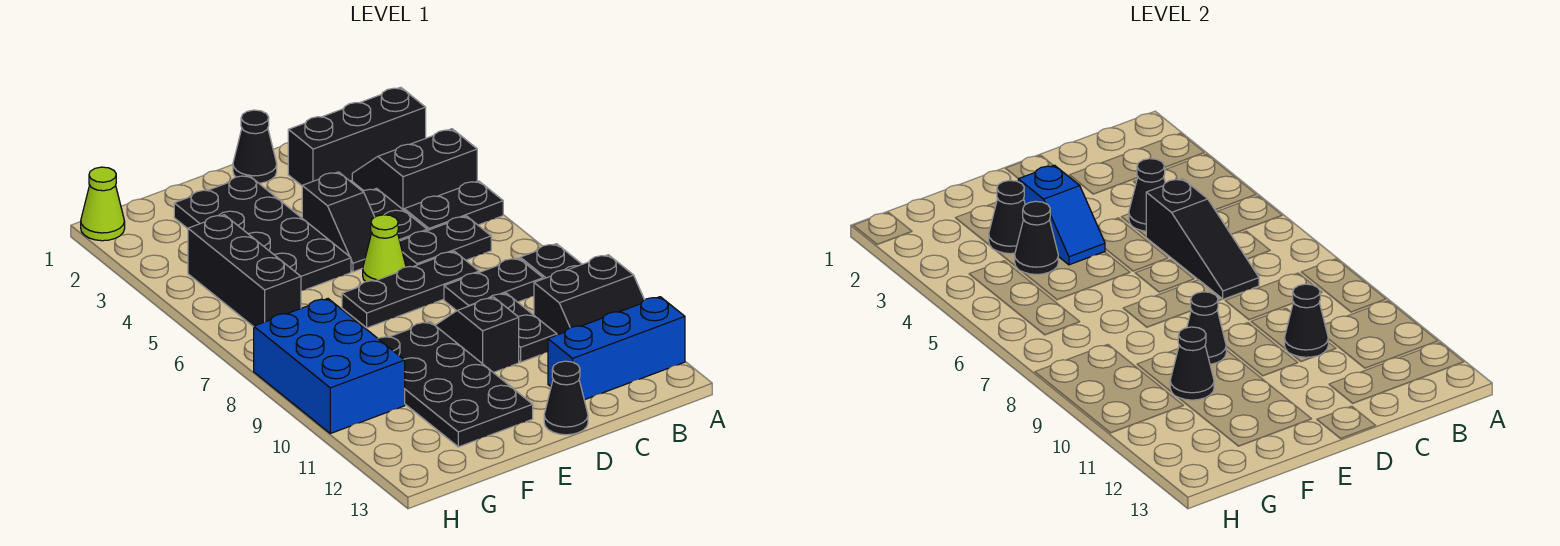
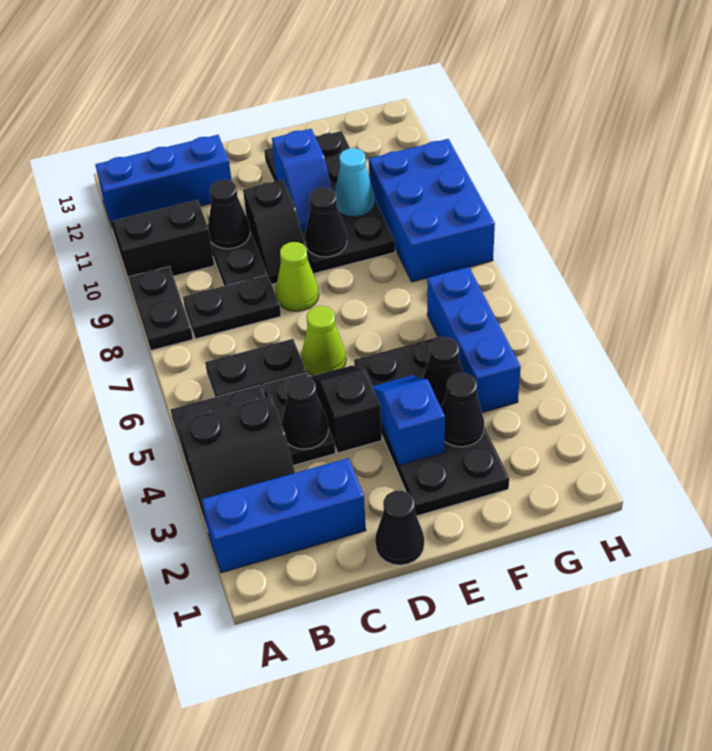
black 1x3 brick [288,87,426,186] -> blue 1x3 brick [202,458,366,573]
black 1x3 slope [1146,179,1259,299] -> none
black 1x3 plate [342,251,479,328] -> none
black 1x1 cone [544,361,588,435] -> none
none -> blue 1x2 slope [272,129,333,231]
black 1x1 cone [1170,327,1214,400] -> cyan 1x1 cone [335,148,375,217]
black 1x3 brick [188,215,301,327] -> blue 1x3 brick [427,267,521,412]
lime 1x1 cone [81,167,125,241] -> lime 1x1 cone moved to [276,242,319,311]

